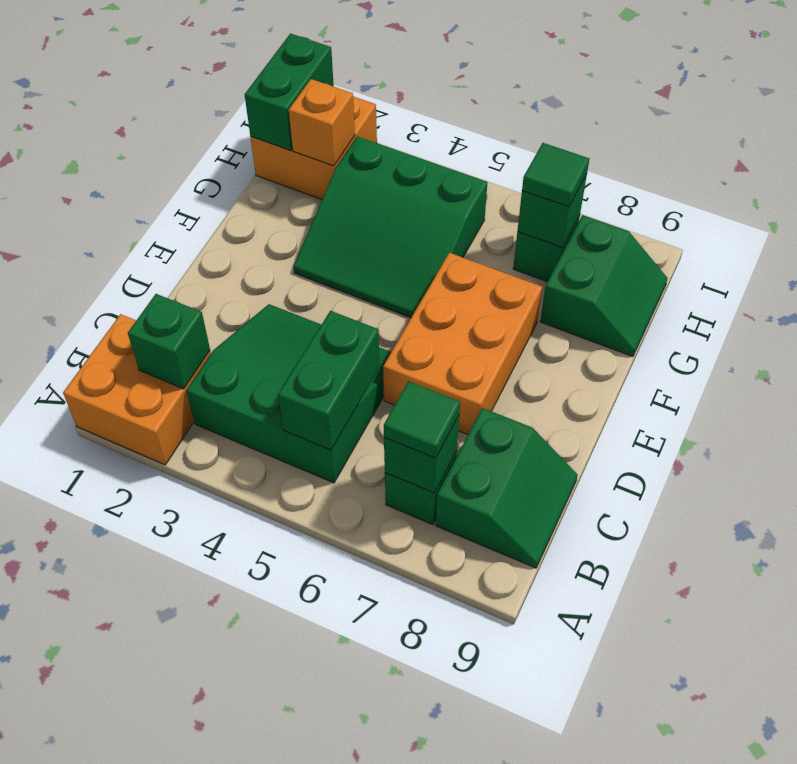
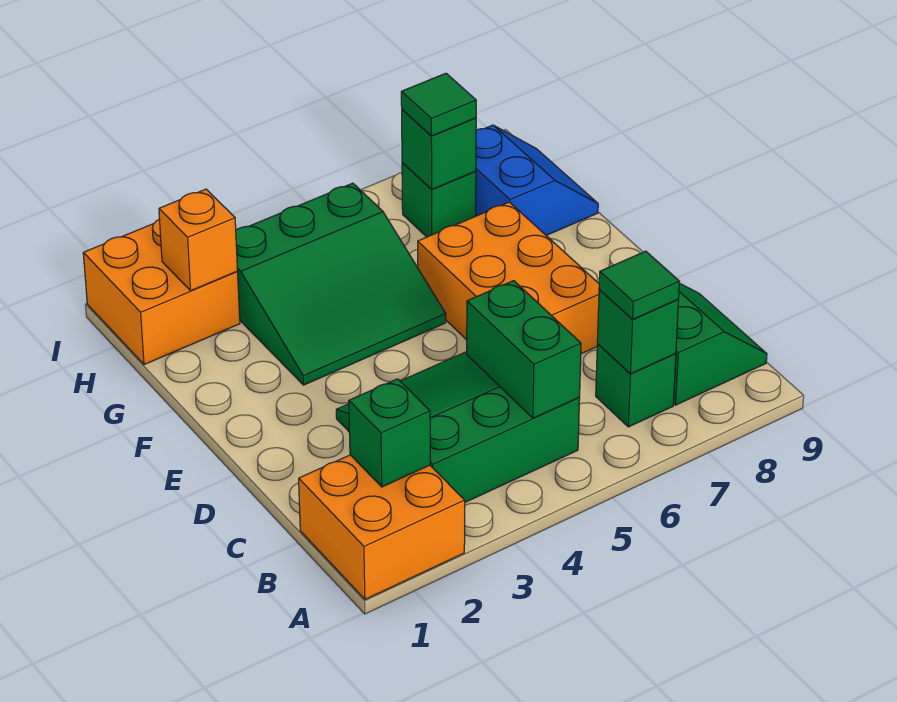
green 2x2 slope [540,215,668,357] -> blue 2x2 slope [476,125,598,235]
green 1x2 brick [245,34,334,151] -> none

